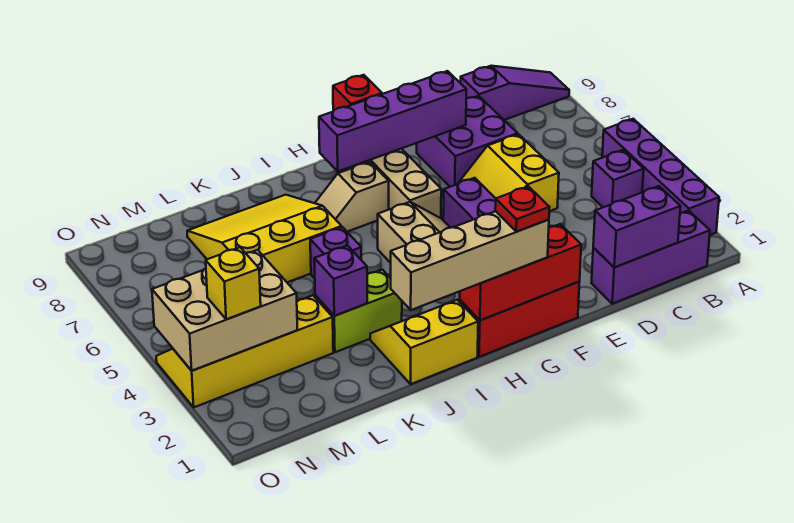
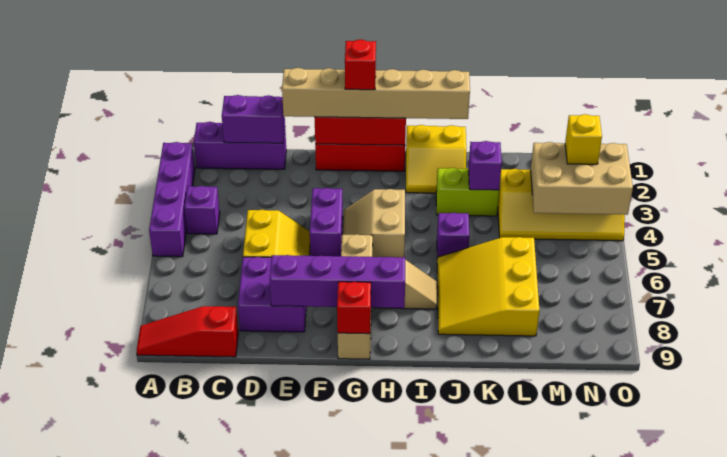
purple 1x3 slope [461,66,569,120] -> red 1x3 slope [137,306,238,357]
tan 1x4 brick [391,211,549,310] -> tan 1x6 brick [282,68,470,119]
red 1x1 plate [495,186,550,232] -> red 1x1 brick [345,39,376,90]
yellow 3x3 slope [187,195,342,282] -> yellow 3x3 slope turned to [437,237,539,336]

